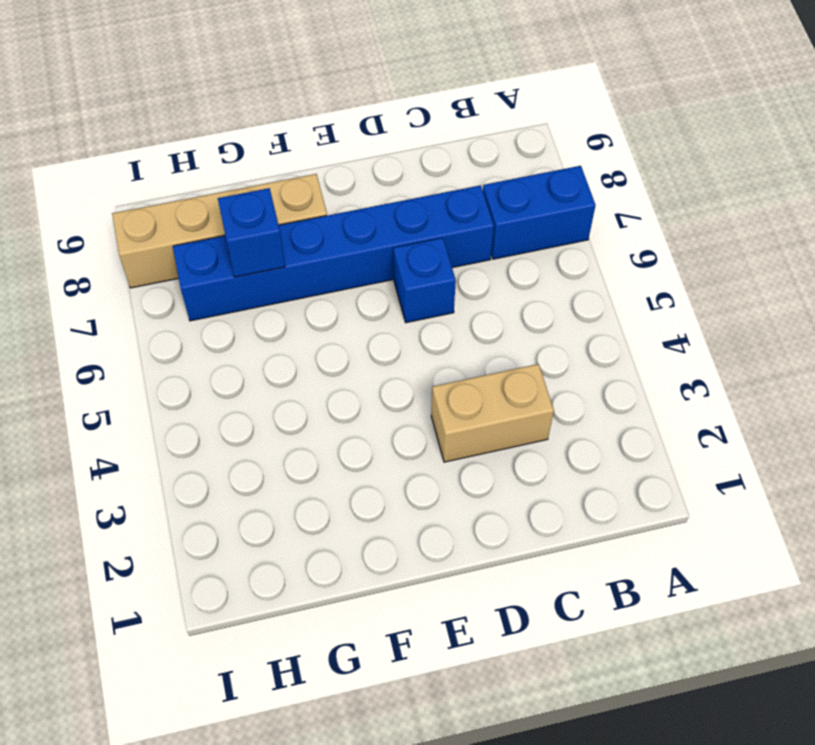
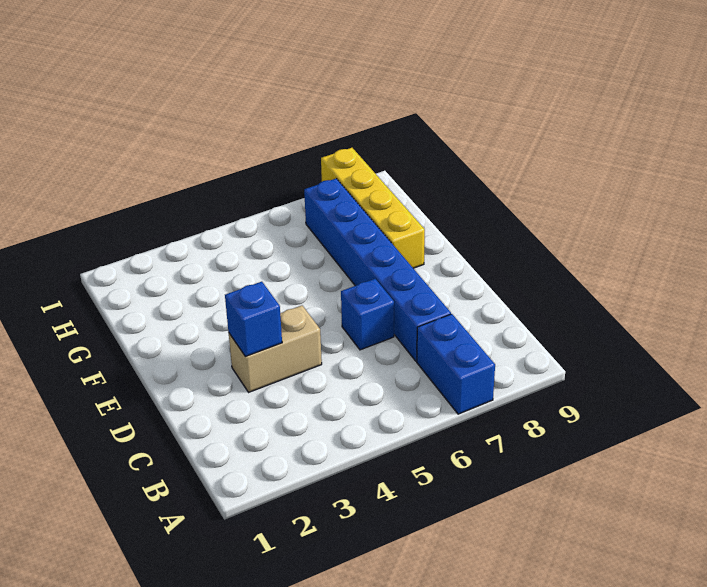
tan 1x2 brick [431,364,554,462] -> tan 1x2 brick turned to [229,306,322,392]
tan 1x4 brick [112,174,327,288] -> yellow 1x4 brick [321,148,425,268]
blue 1x1 brick [218,188,285,277] -> blue 1x1 brick moved to [225,282,282,356]

